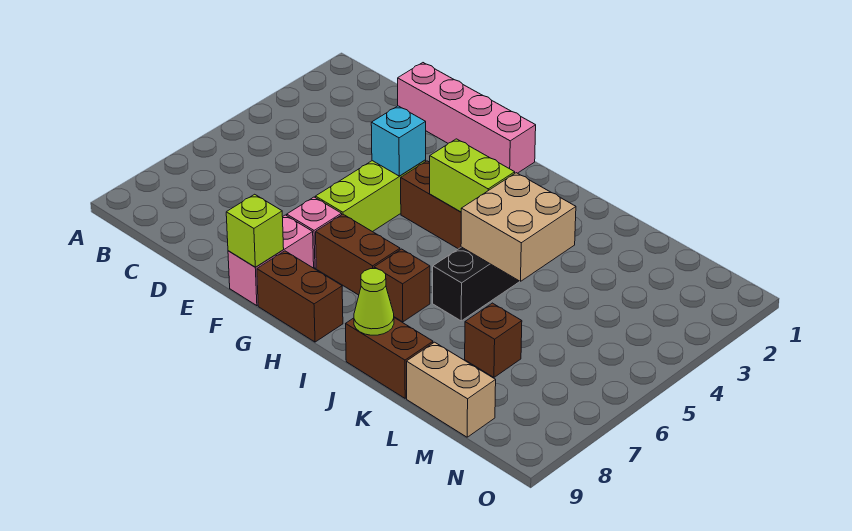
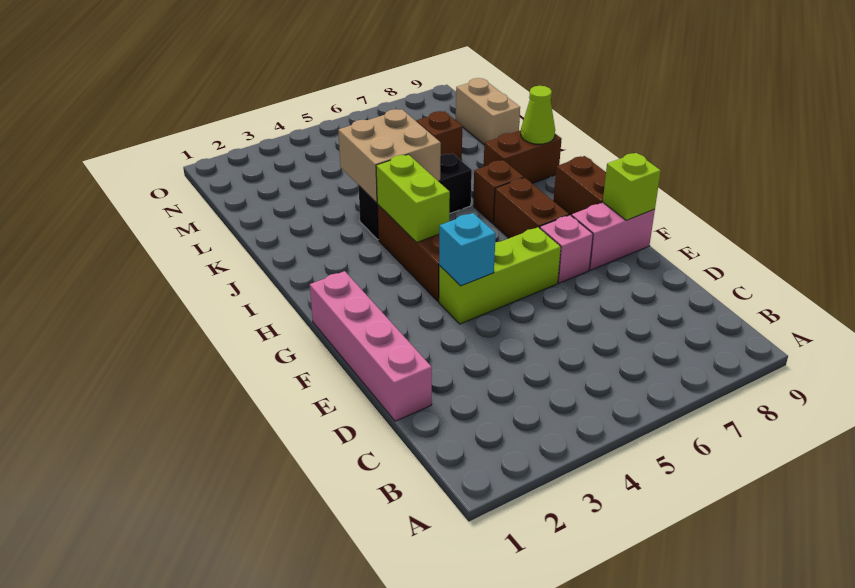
brown 1x2 brick [346,318,433,398] -> brown 1x2 brick turned to [484,130,561,183]

